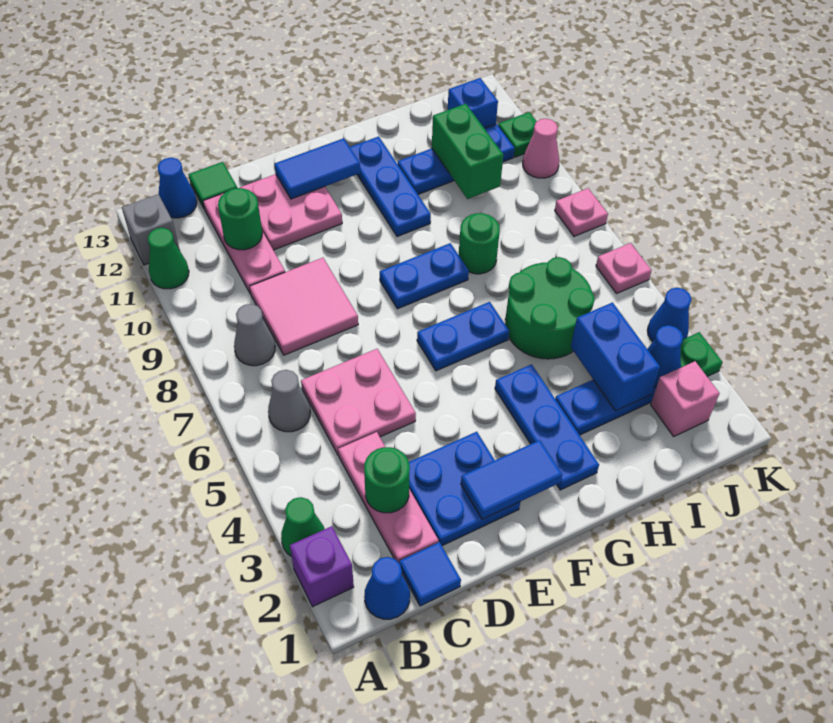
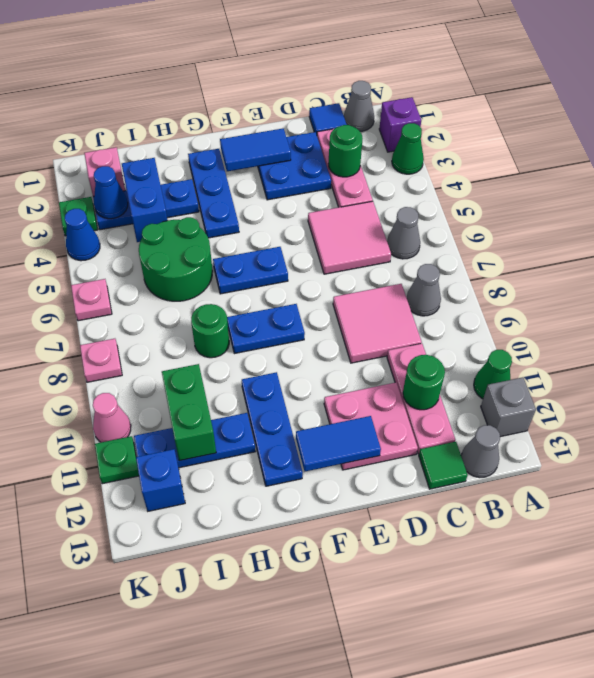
blue 1x1 cone [364,557,410,619] -> grey 1x1 cone [344,81,374,131]
blue 1x1 cone [158,158,197,218] -> grey 1x1 cone [461,425,500,477]
pink 2x2 plate [301,349,416,455] -> pink 2x2 tile [308,201,391,274]

